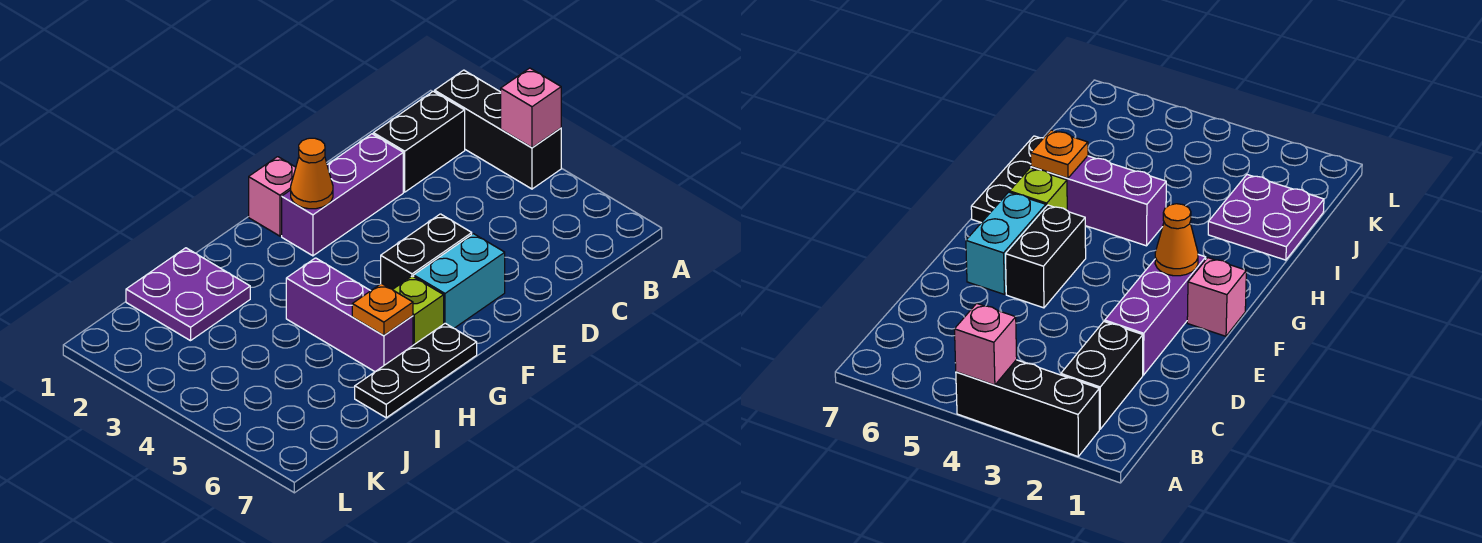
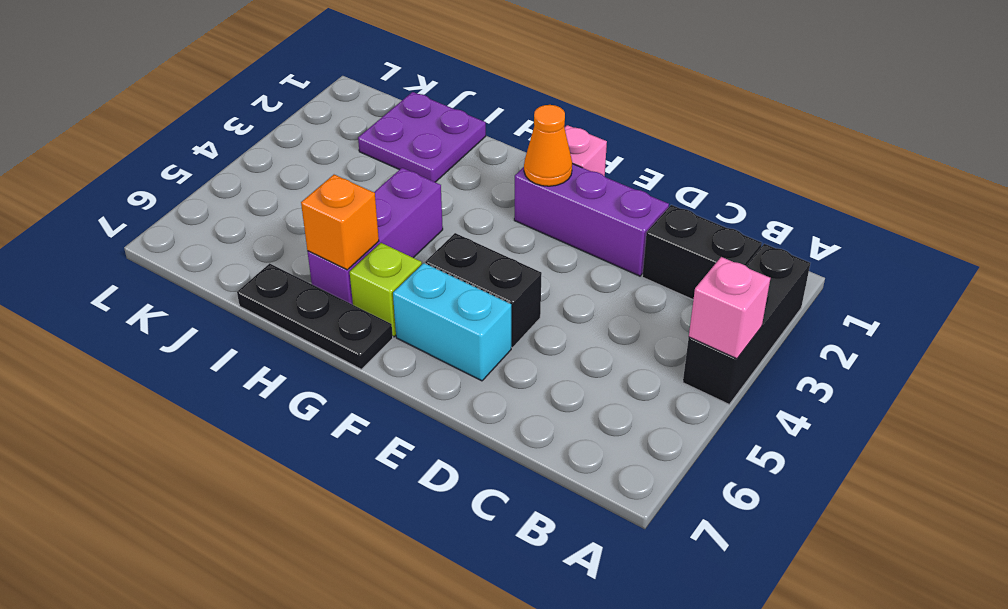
orange 1x1 plate [352,284,413,335] -> orange 1x1 brick [301,175,379,270]

